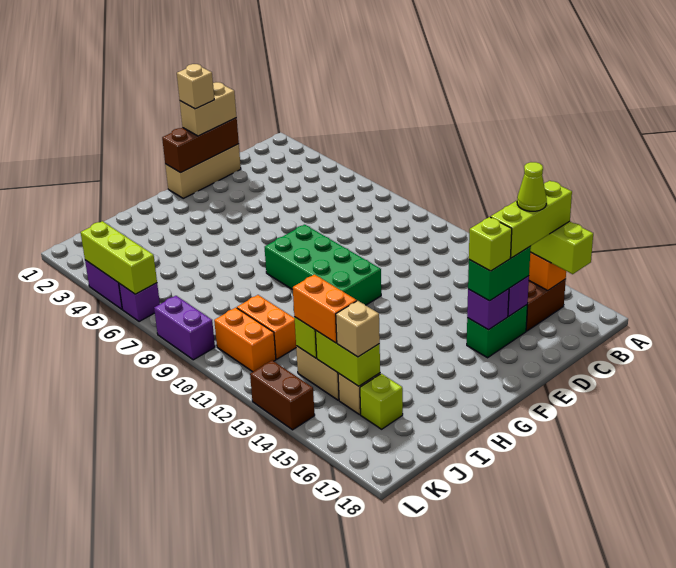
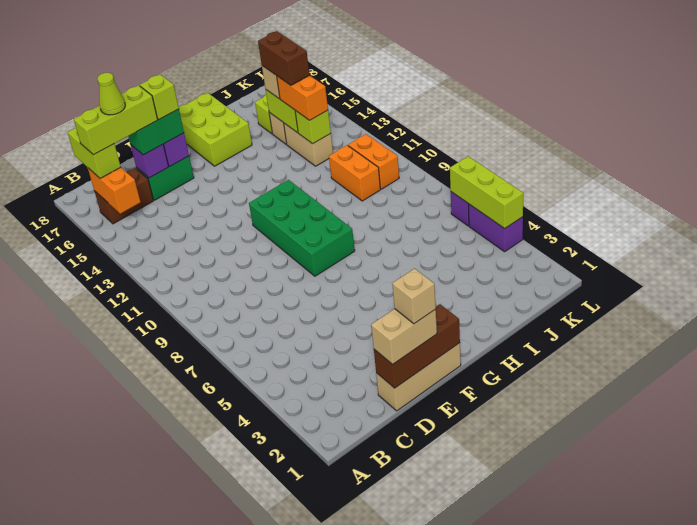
none -> lime 2x3 brick [179,93,252,166]
purple 1x2 brick [154,296,215,360] -> none
brown 1x2 brick [250,360,315,430] -> brown 1x2 brick moved to [258,31,310,85]

